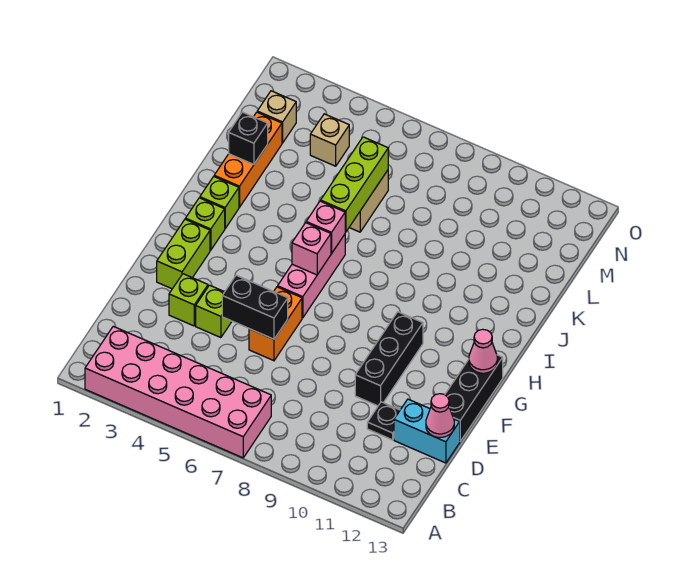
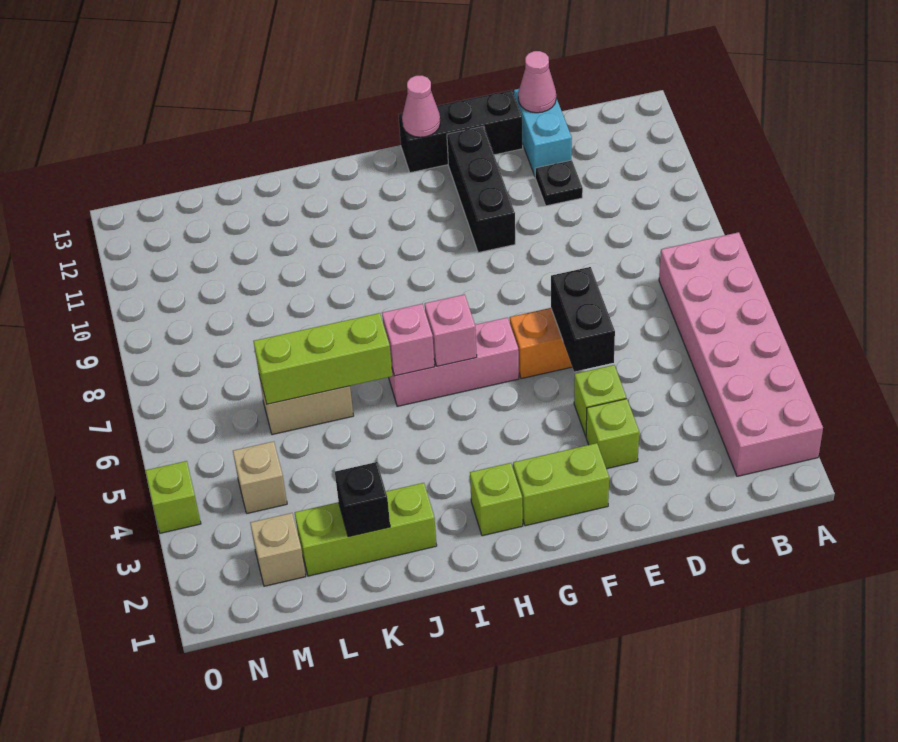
black 1x3 brick [355,312,423,406] -> black 1x3 brick turned to [447,126,515,253]
lime 1x1 brick [200,177,239,228] -> lime 1x1 brick moved to [145,461,201,533]
orange 1x3 brick [214,112,282,207] -> lime 1x3 brick [295,483,437,576]

